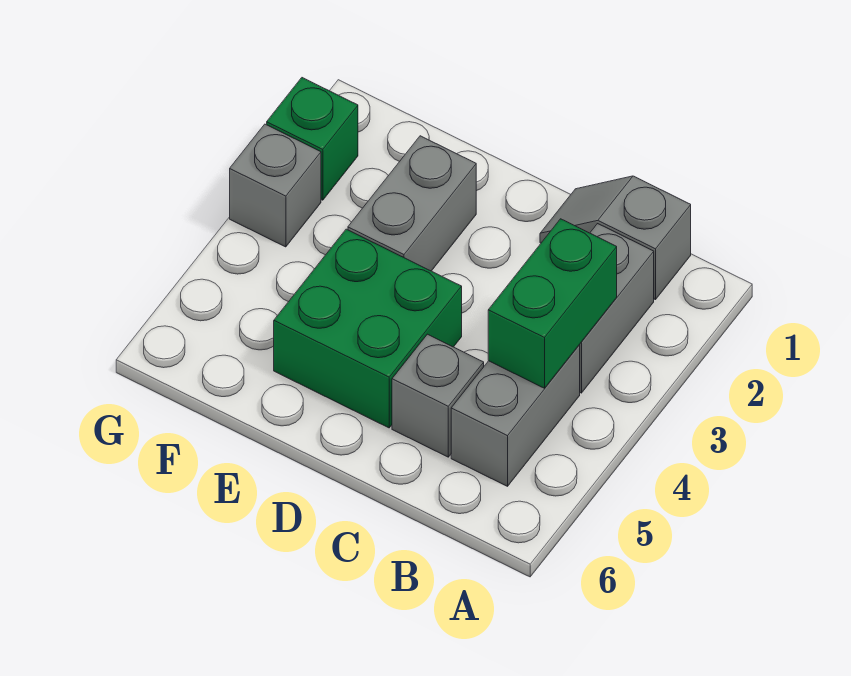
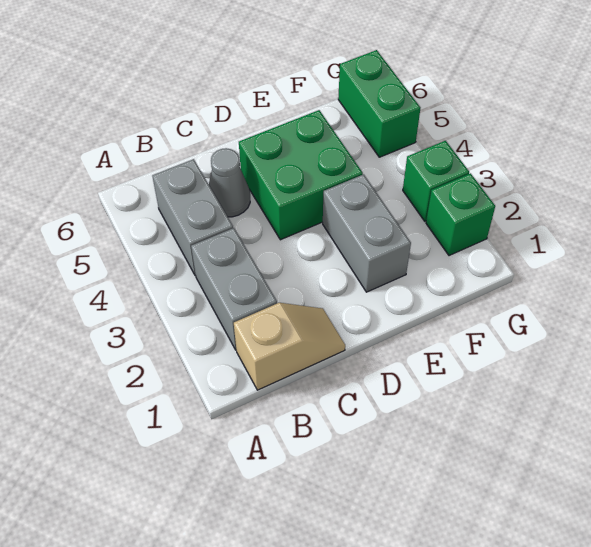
grey 1x2 slope [540,176,691,300] -> tan 1x2 slope [234,303,345,390]
green 1x2 brick [488,219,617,388] -> green 1x2 brick moved to [338,50,420,157]
grey 1x1 brick [392,334,484,457] -> grey 1x1 cone [209,148,250,217]
grey 1x1 brick [230,124,321,247] -> green 1x1 brick [403,141,469,221]

